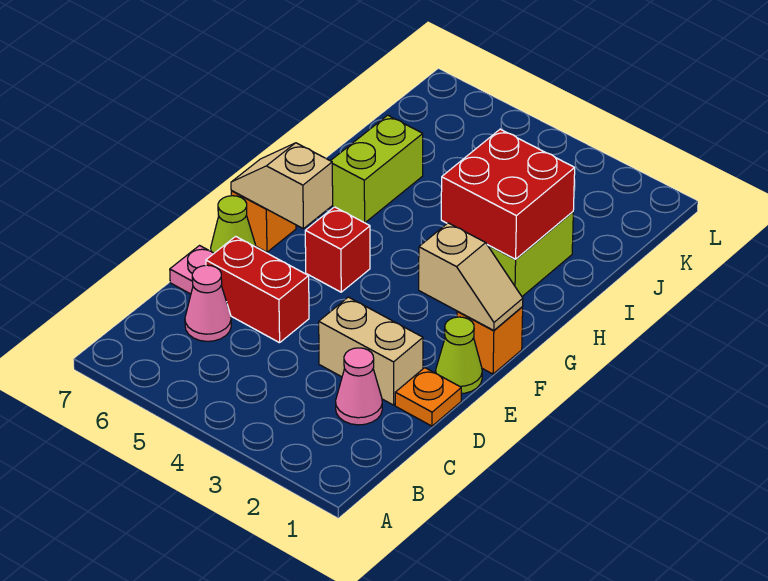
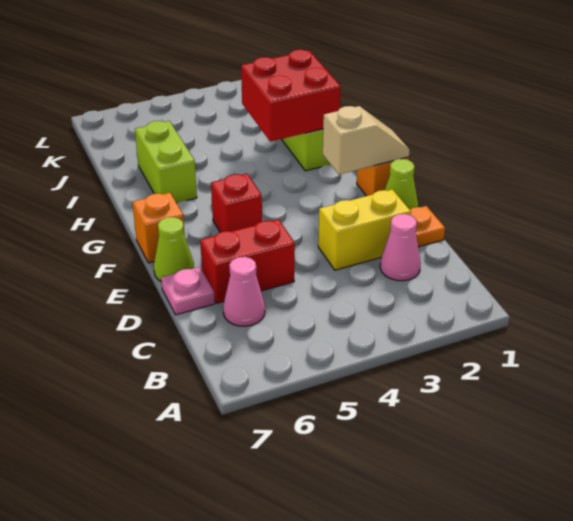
tan 1x2 brick [319,297,423,405] -> yellow 1x2 brick [318,189,411,270]
tan 1x2 slope [231,143,333,229] -> none

